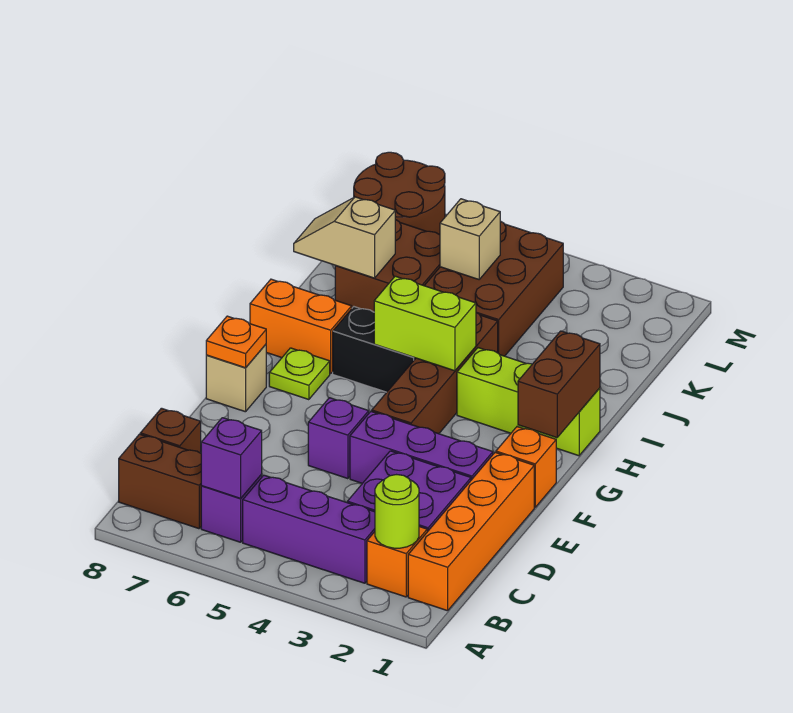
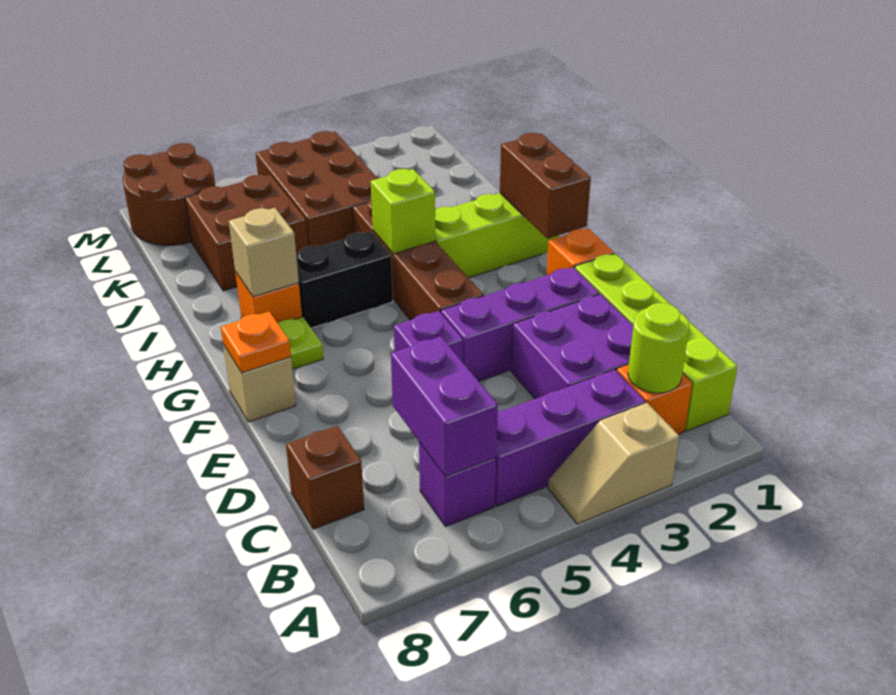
orange 1x4 brick [408,452,534,611] -> lime 1x4 brick [575,253,737,431]
purple 1x1 brick [201,418,262,498] -> purple 1x2 brick [391,337,498,477]
brown 1x2 brick [119,434,201,529] -> none
lime 1x2 brick [374,276,476,371] -> lime 1x1 brick [371,169,435,254]
orange 1x2 brick [250,279,352,374] -> orange 1x1 brick [235,272,302,323]
tan 1x2 slope [294,197,395,278] -> tan 1x2 slope moved to [548,403,679,524]
tan 1x1 brick [440,199,500,279] -> tan 1x1 brick moved to [229,208,299,297]

